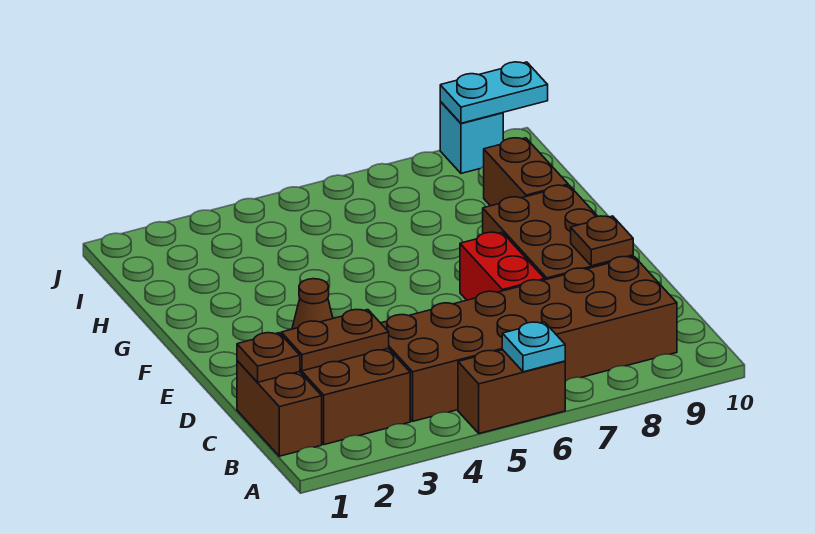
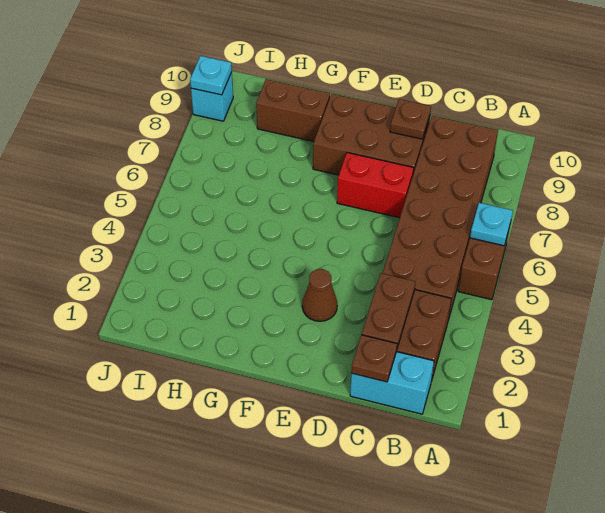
brown 1x2 brick [237,361,322,456] -> cyan 1x2 brick [350,352,434,414]
cyan 1x2 plate [440,62,548,123] -> cyan 1x1 plate [190,56,232,95]

